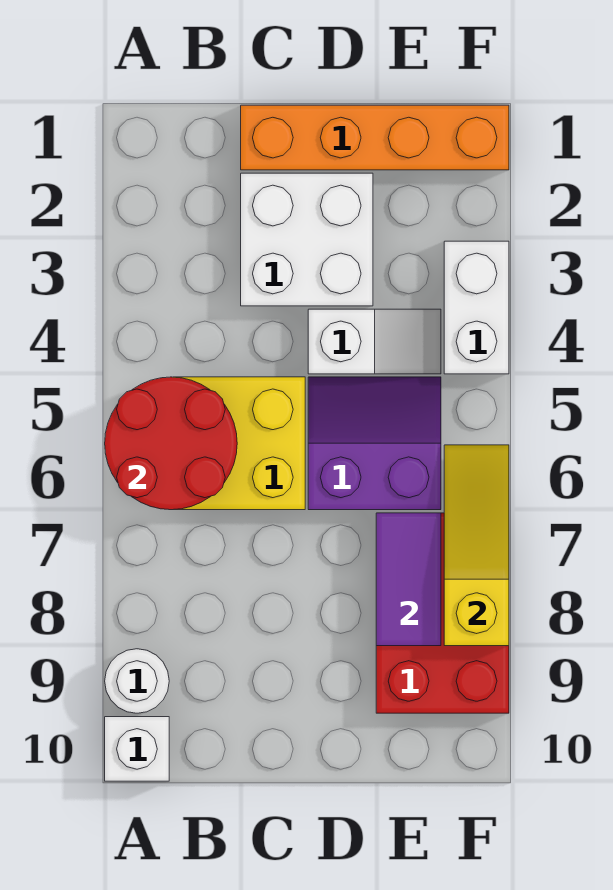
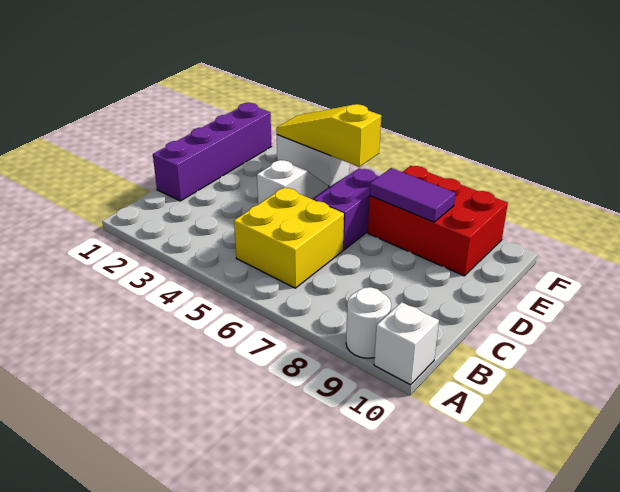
red 2x2 round brick [105,377,237,510] -> none
orange 1x4 brick [241,105,509,170] -> purple 1x4 brick [153,103,272,201]
white 2x2 brick [241,173,373,306] -> none
yellow 1x3 slope [444,445,509,646] -> yellow 1x3 slope moved to [276,104,381,167]

